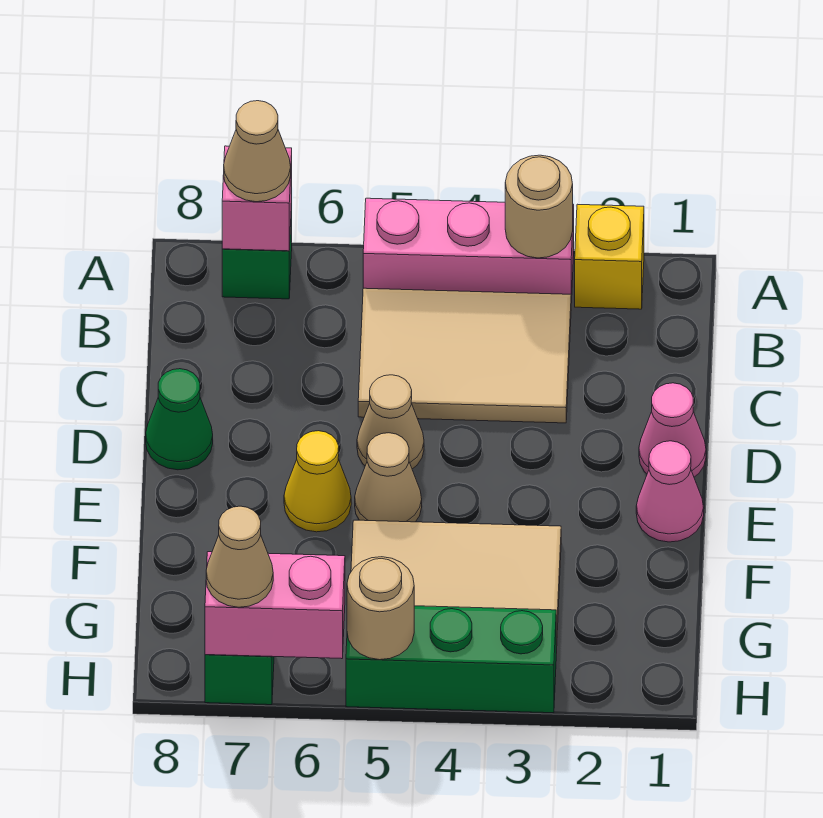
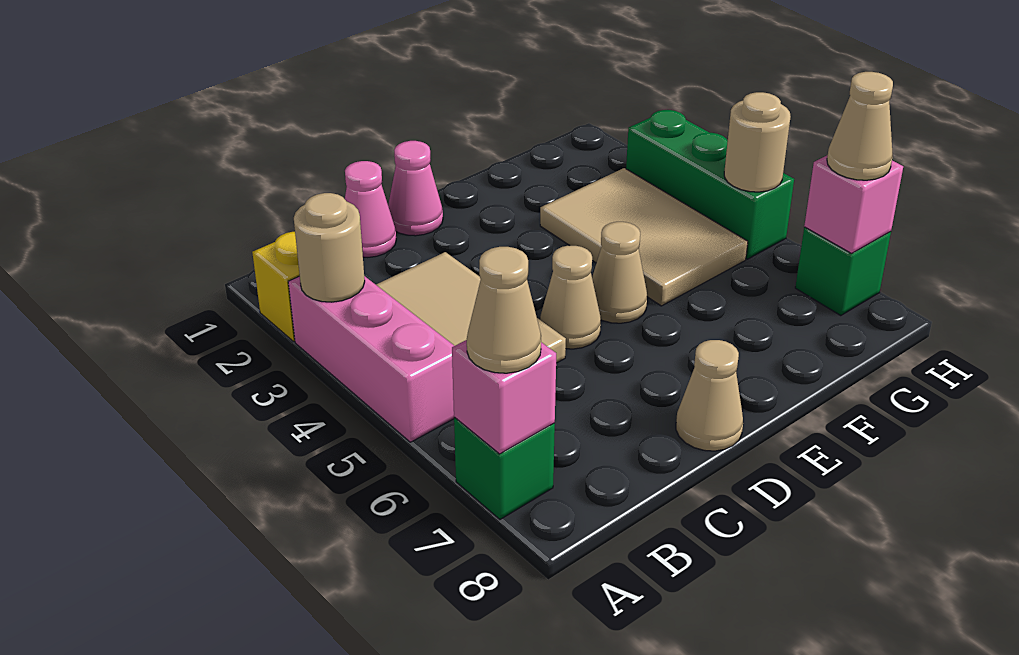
green 1x1 cone [146,369,213,470] -> tan 1x1 cone [676,340,743,451]
pink 1x1 cone [636,441,704,542] -> pink 1x1 cone moved to [345,161,396,257]
yellow 1x1 cone [284,431,351,532] -> none
pink 1x2 brick [205,552,345,659] -> pink 1x1 brick [804,155,903,253]

